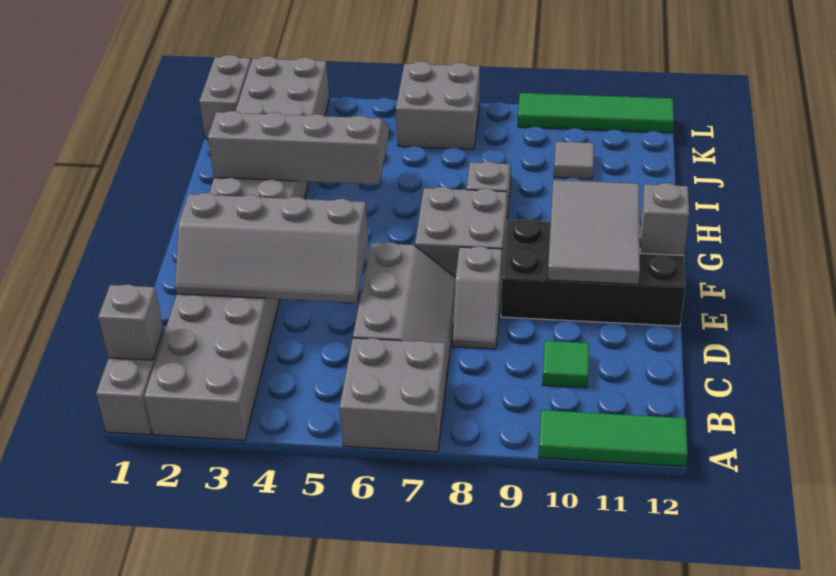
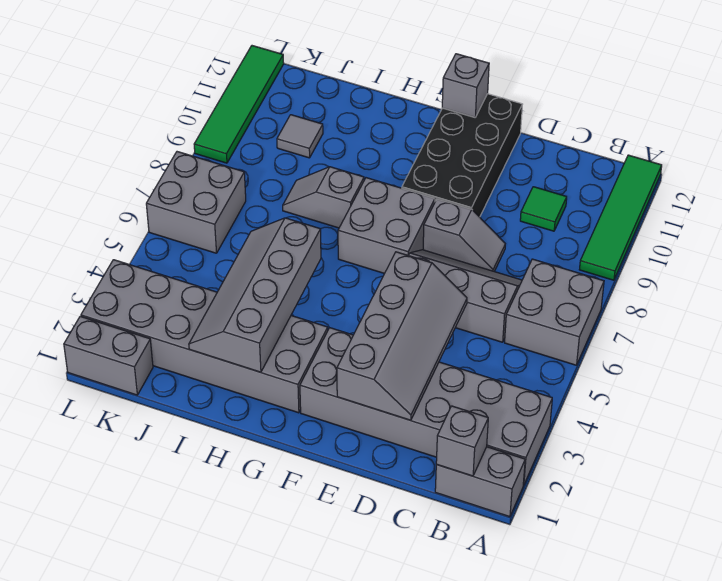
green 1x3 tile [539,410,688,466] -> green 1x4 tile [579,155,662,280]
grey 2x3 tile [548,180,640,284] -> none

